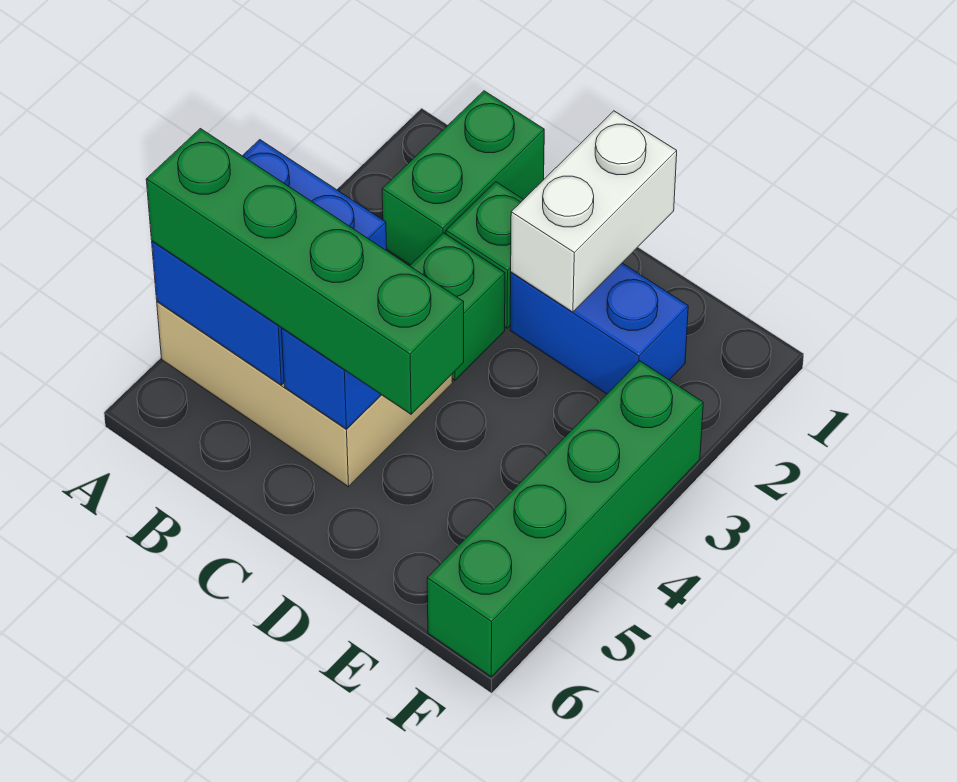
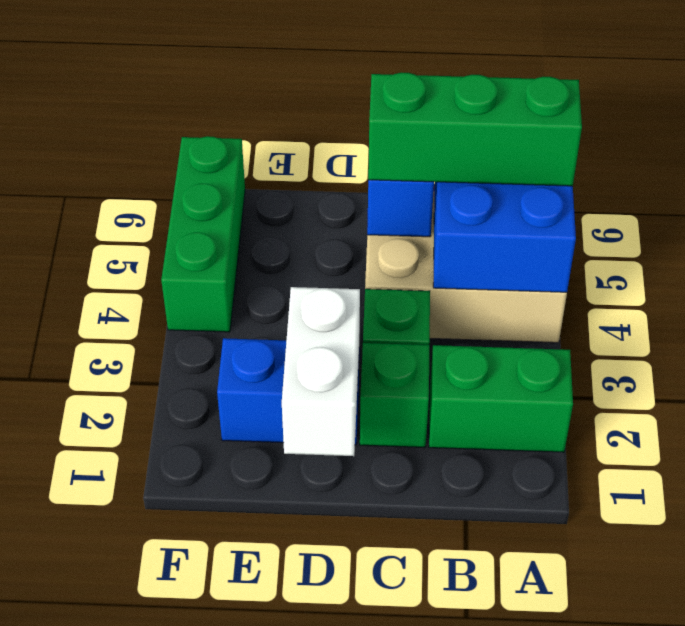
green 1x4 brick [146,129,464,414] -> green 1x3 brick [368,72,582,186]
green 1x2 brick [382,91,544,265] -> green 1x2 brick turned to [429,345,573,452]
green 1x4 brick [427,361,703,677] -> green 1x3 brick [161,136,245,332]

